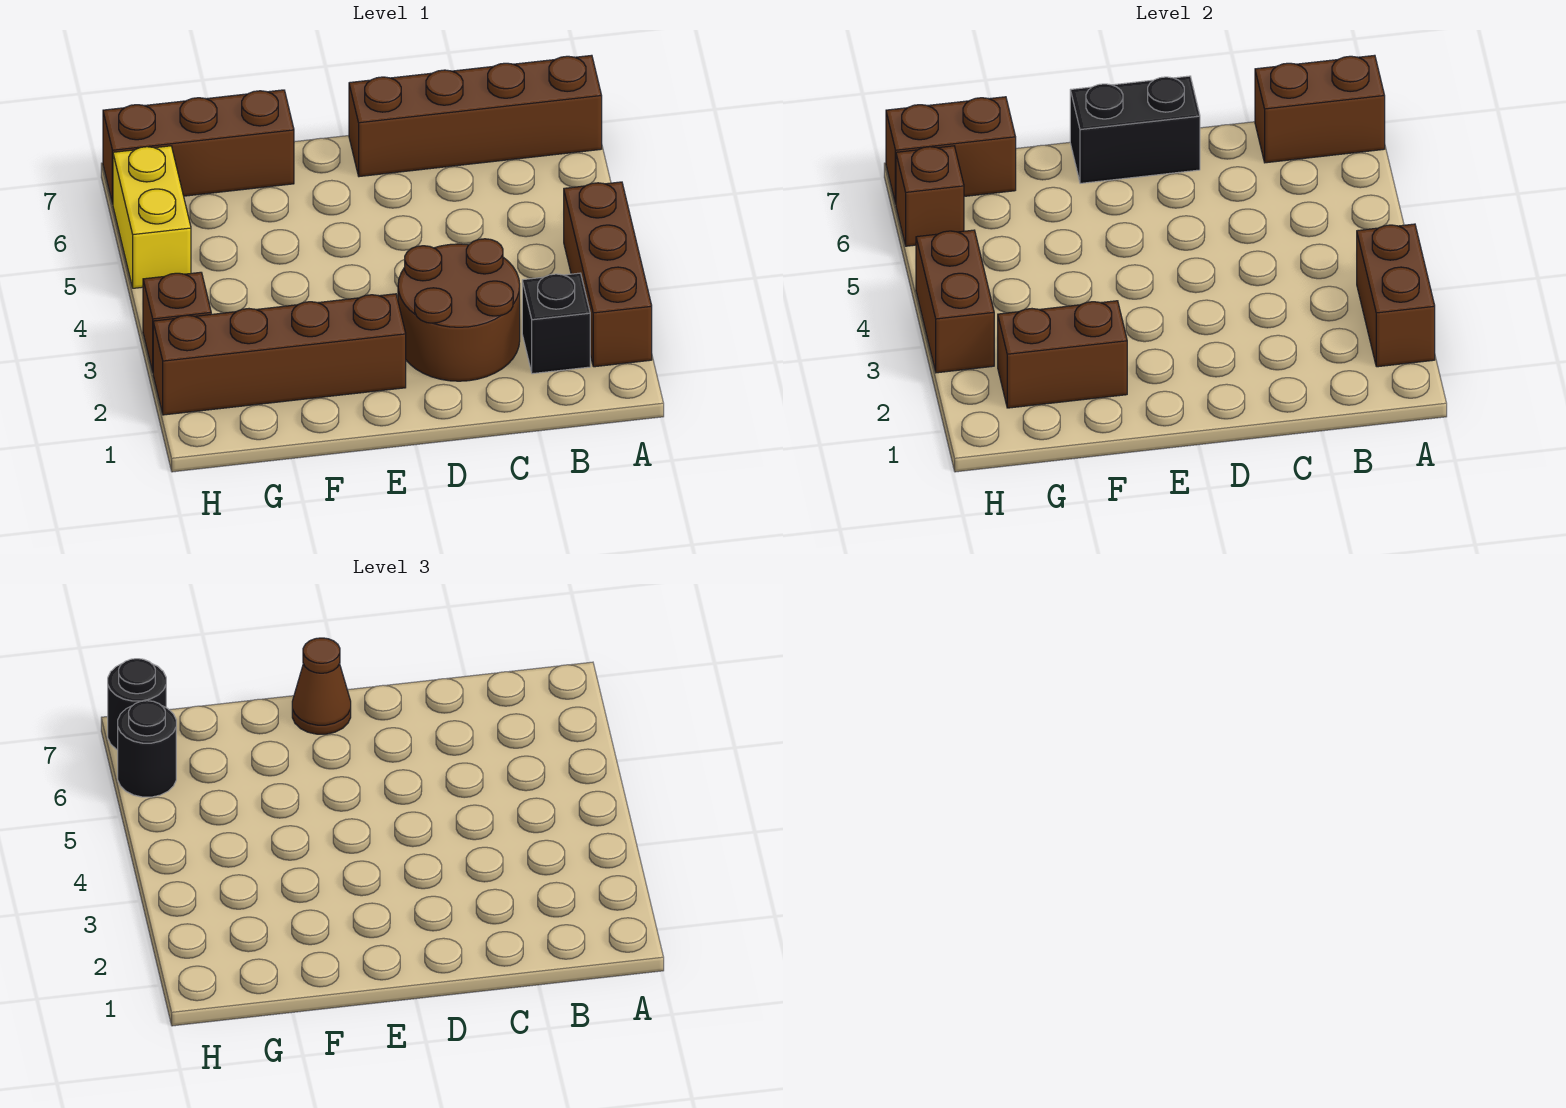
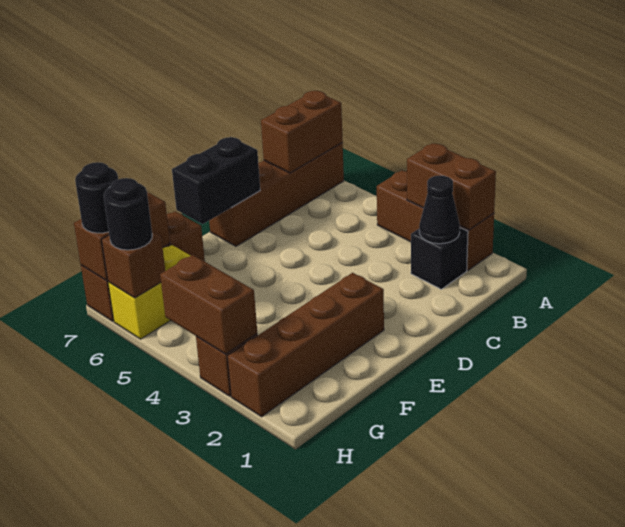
none -> black 1x1 cone [419,175,460,244]
brown 2x2 round brick [398,239,520,381] -> none
brown 1x1 cone [292,638,351,734] -> none
brown 1x2 brick [998,301,1127,408] -> none
yellow 1x2 brick [113,146,191,288] -> yellow 1x2 brick turned to [108,245,191,339]

